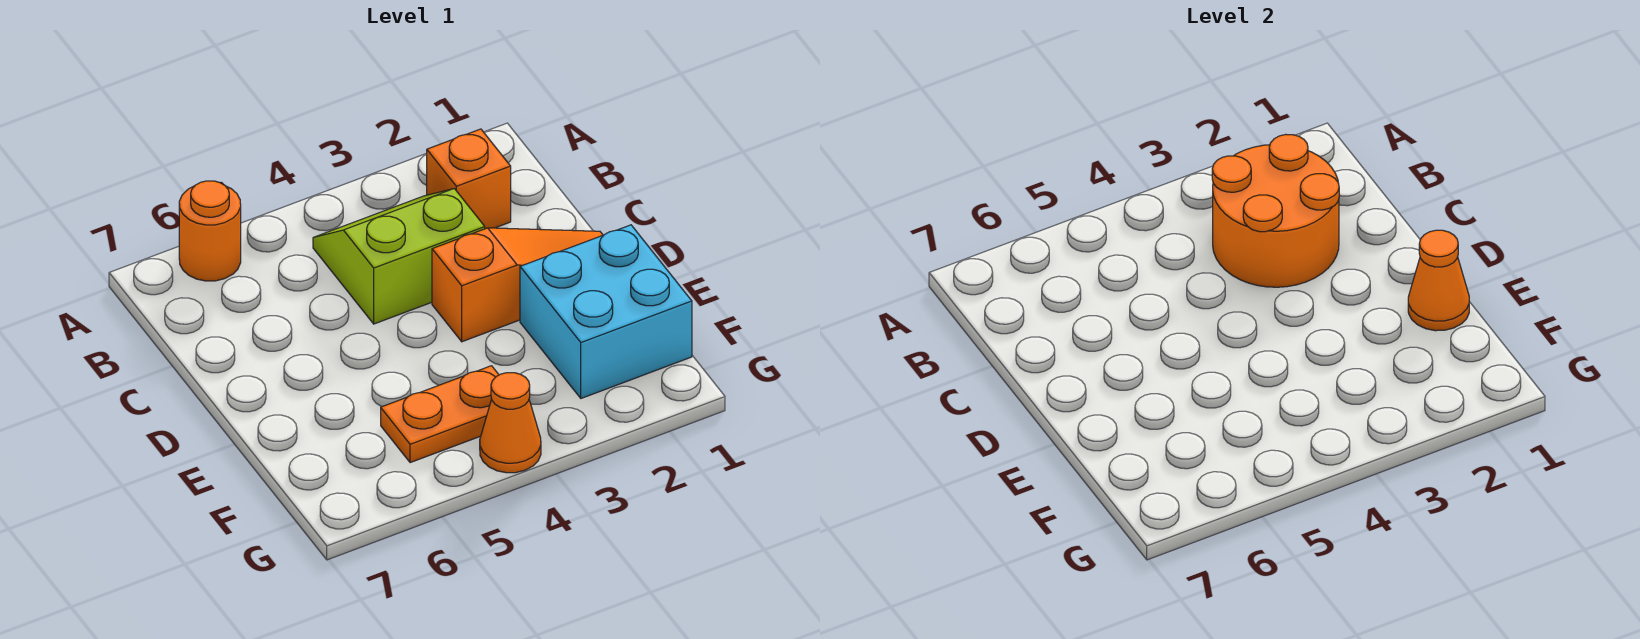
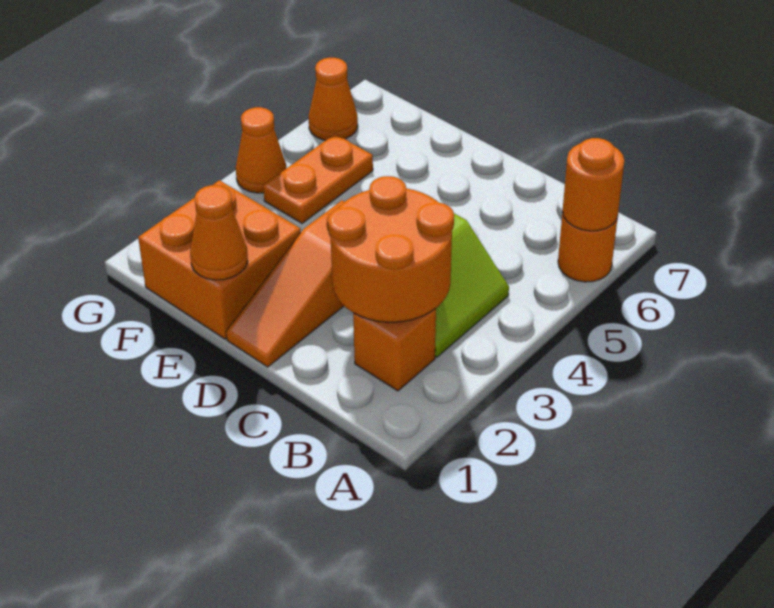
none -> orange 1x1 round brick [563,138,624,231]
cyan 2x2 brick [520,225,692,398] -> orange 2x2 brick [138,180,301,339]
none -> orange 1x1 cone [309,58,358,140]

